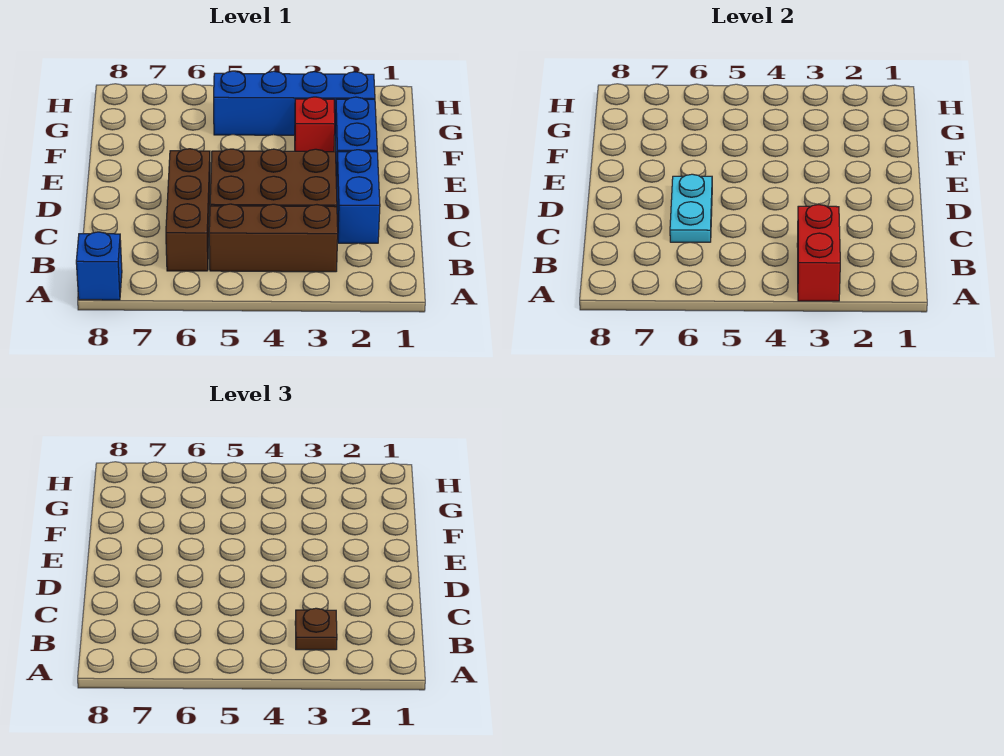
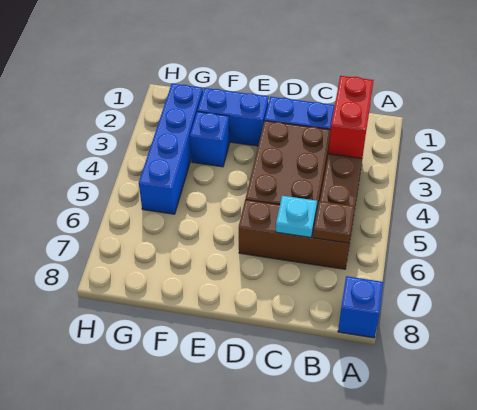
red 1x2 brick [797,205,840,301] -> red 1x2 brick turned to [328,76,374,159]
brown 1x1 plate [295,608,337,650] -> brown 1x1 plate moved to [313,201,355,243]
cyan 1x2 plate [670,174,712,242] -> cyan 1x1 plate [276,196,317,237]
red 1x1 brick [295,97,335,152] -> blue 1x1 brick [190,112,230,167]

